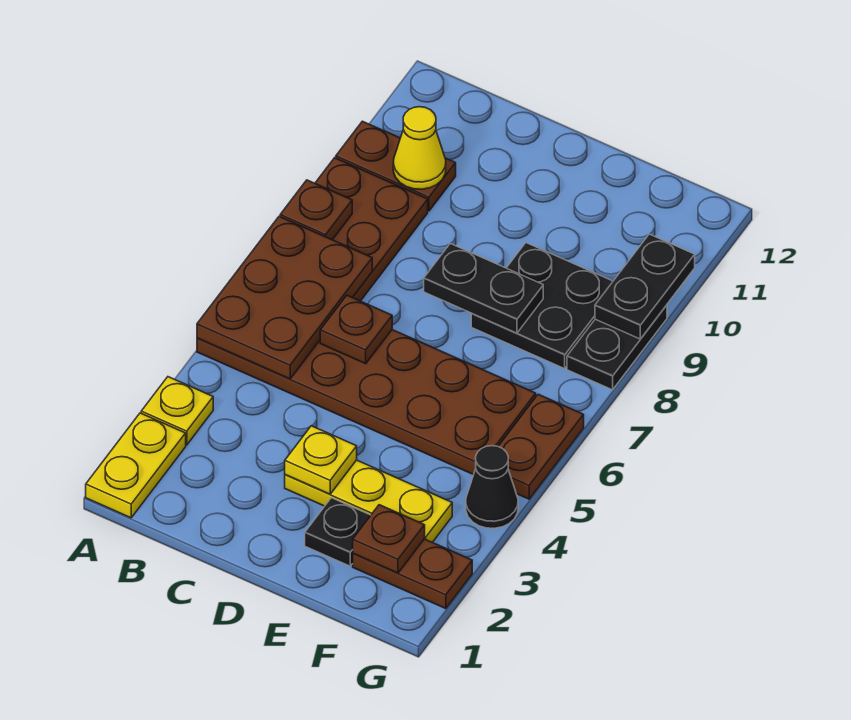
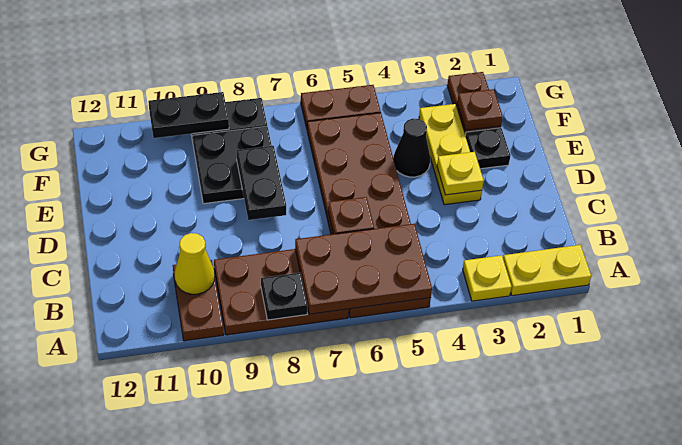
brown 1x1 plate [280,180,352,240] -> black 1x1 plate [261,273,307,320]
black 1x1 cone [466,446,518,528] -> black 1x1 cone moved to [393,118,430,177]

